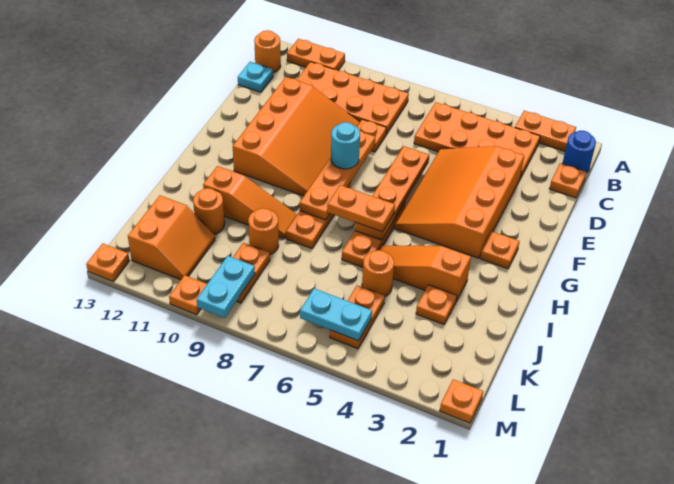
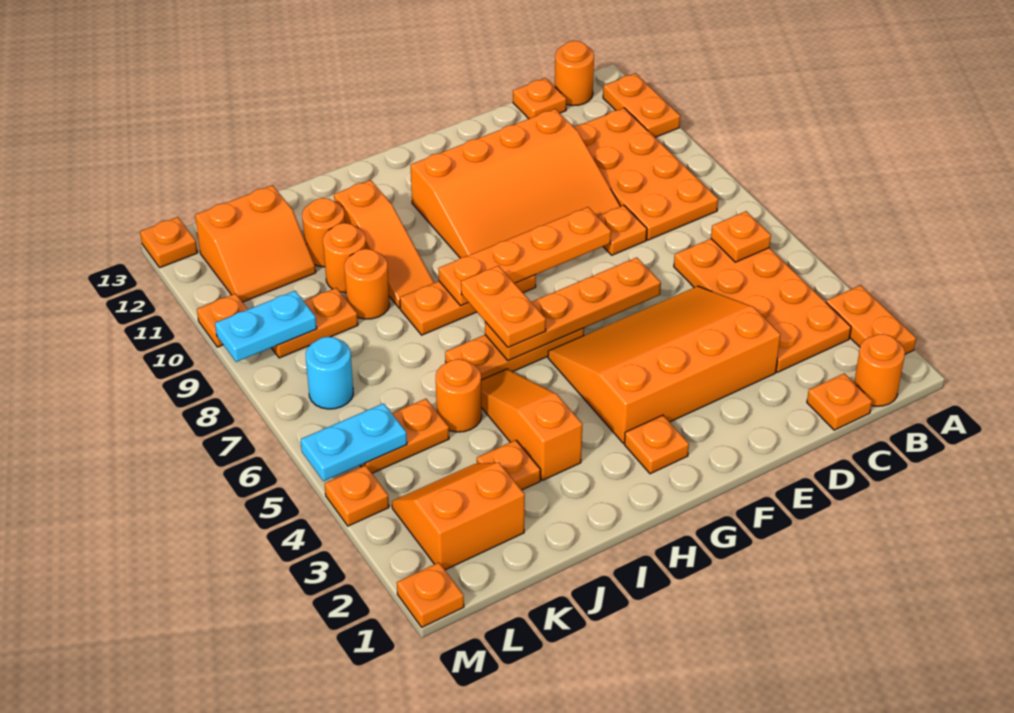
blue 1x1 round brick [562,131,596,173] -> orange 1x1 round brick [854,334,905,406]
none -> orange 1x1 plate [711,211,771,262]
cyan 1x1 plate [238,62,273,92] -> orange 1x1 plate [513,78,566,119]
cyan 1x1 round brick [331,122,360,169] -> cyan 1x1 round brick moved to [306,337,353,409]
none -> orange 1x1 round brick [323,223,366,293]
none -> orange 2x2 slope [392,463,525,570]
cyan 1x2 plate [300,289,372,341] -> cyan 1x2 plate turned to [301,403,407,481]
none -> orange 1x1 plate [325,465,389,526]

